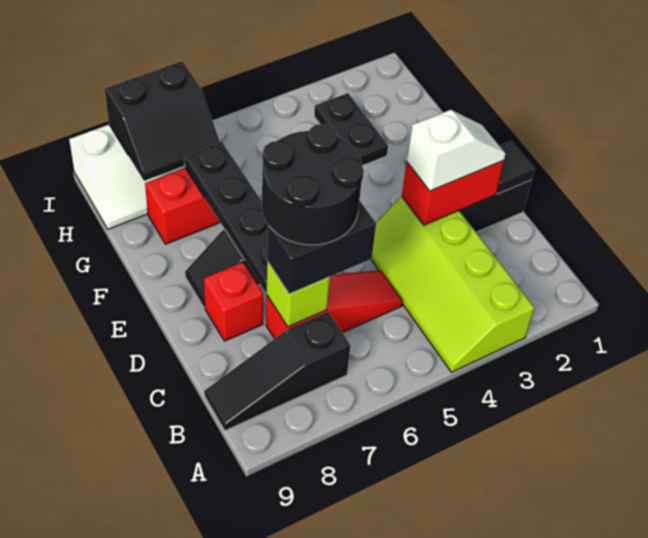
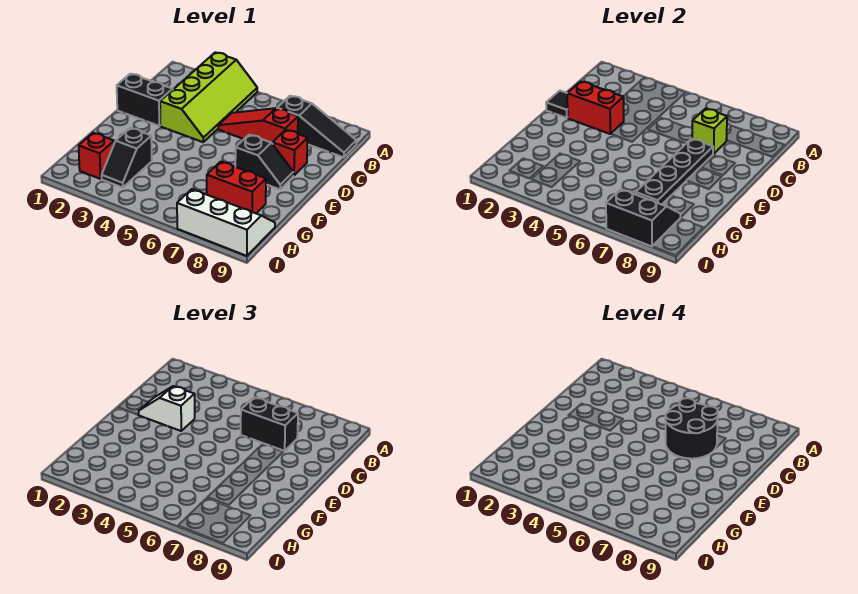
black 1x2 plate [314,93,388,166] -> black 1x2 slope [102,128,152,188]
none -> red 1x1 brick [79,133,114,179]

